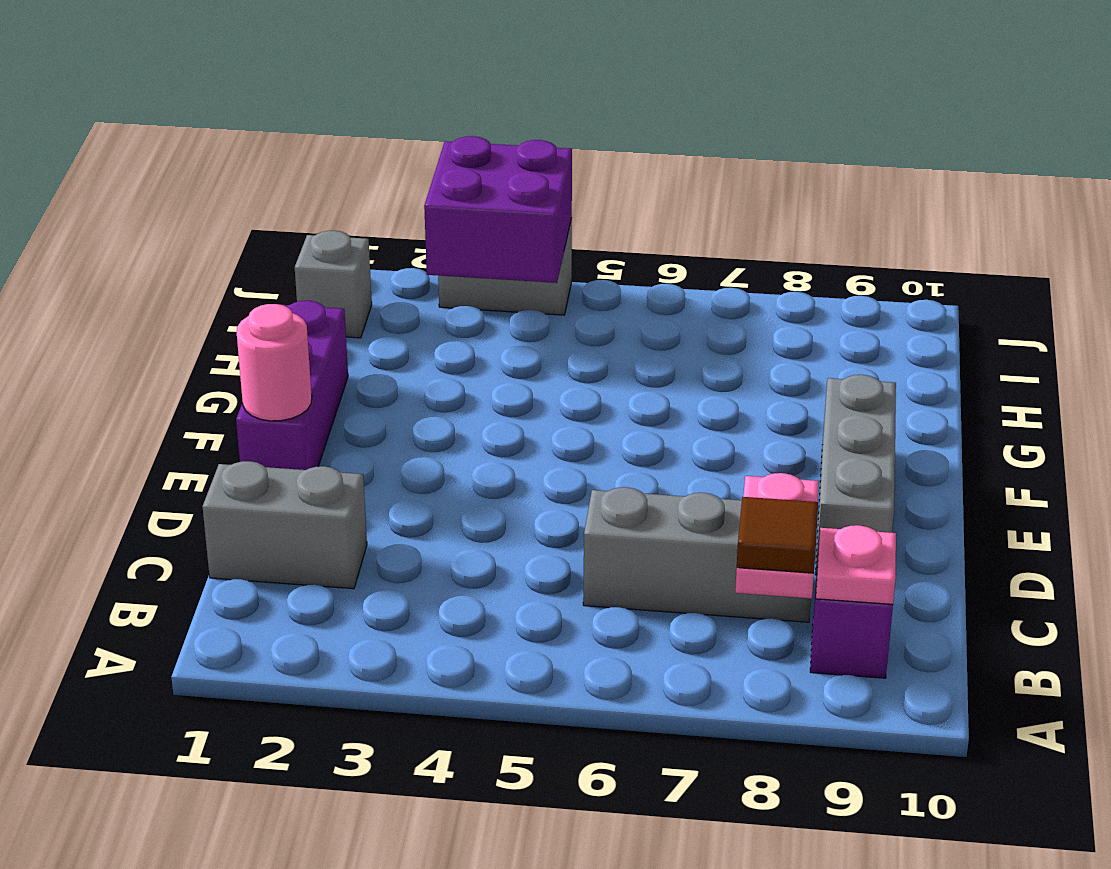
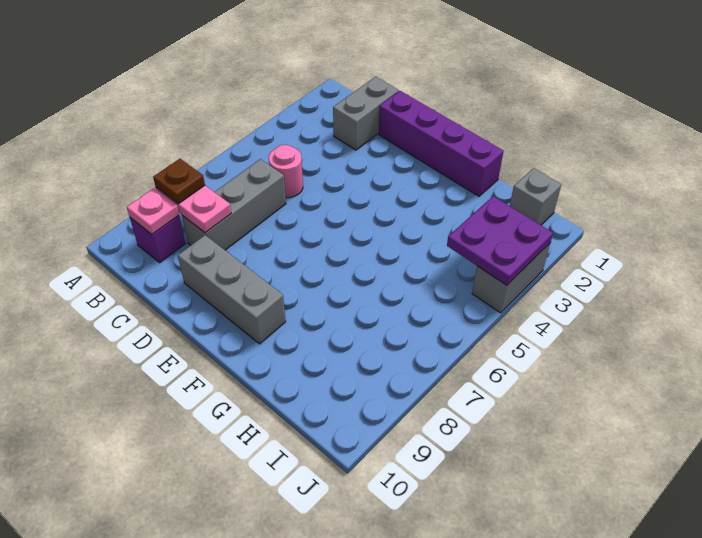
brown 1x1 tile [737,497,818,573] -> brown 1x1 plate [153,159,205,204]
purple 1x3 brick [236,301,348,470] -> purple 1x4 brick [379,91,504,196]
pink 1x1 round brick [237,304,312,421] -> pink 1x1 round brick moved to [269,145,303,198]
purple 2x2 brick [424,136,572,283] -> purple 2x2 plate [447,196,553,285]

